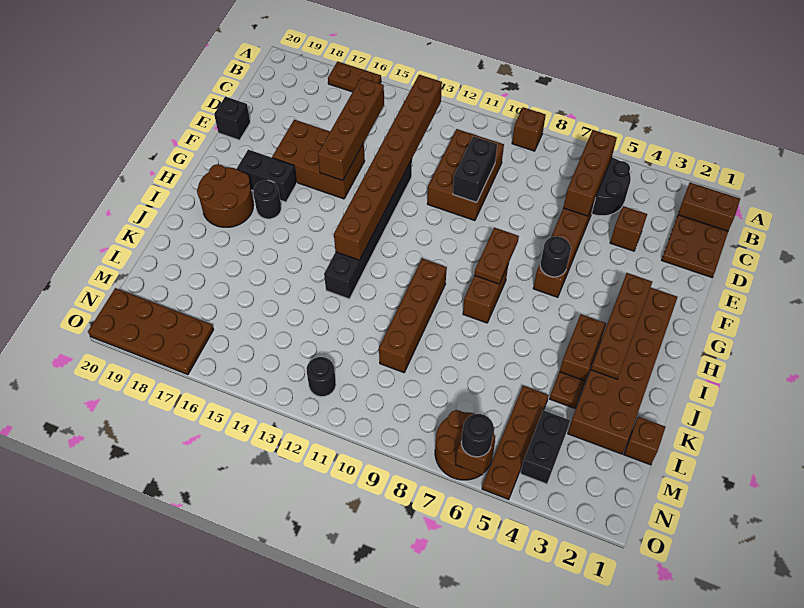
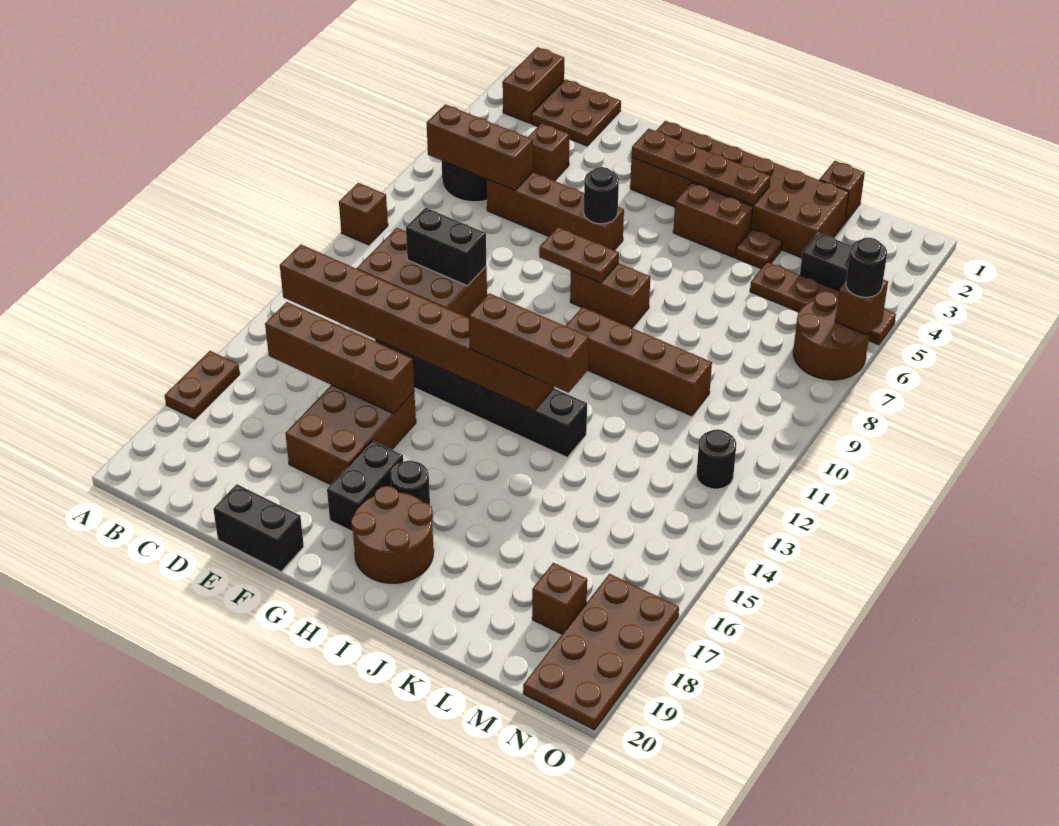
black 1x1 brick [214,97,250,140] -> black 1x2 brick [213,484,304,572]
none -> brown 1x3 brick [469,293,589,393]
none -> brown 1x1 brick [532,563,587,634]

